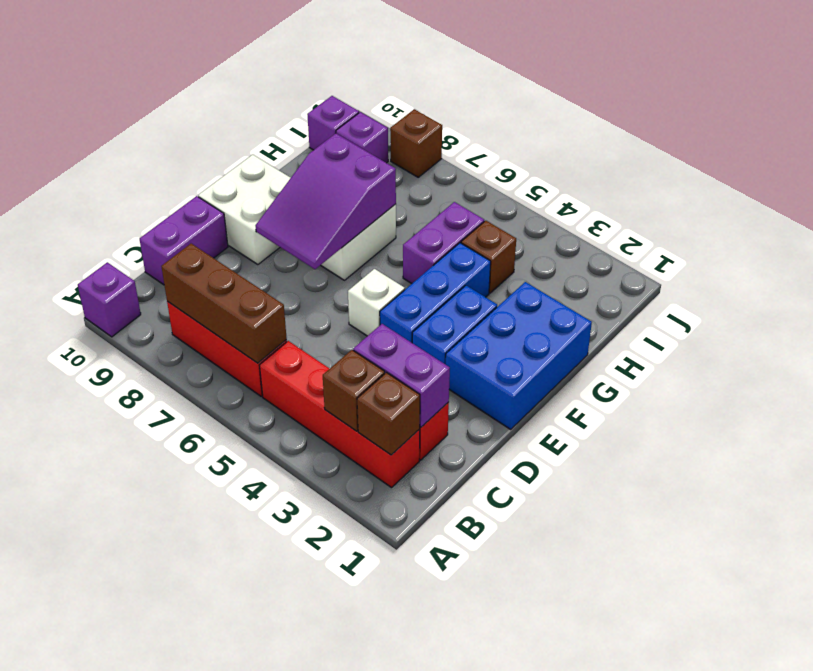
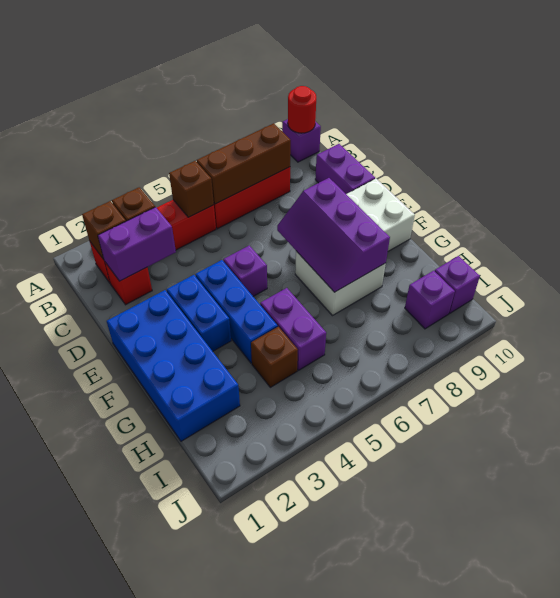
none -> red 1x1 round brick [288,86,316,133]
blue 2x3 brick [446,282,592,429] -> blue 2x4 brick [107,290,240,441]
white 1x1 brick [348,269,405,336] -> purple 1x1 brick [223,245,267,296]
purple 2x3 slope [256,133,396,269] -> purple 2x3 slope turned to [277,178,390,292]
brown 1x1 brick [390,109,442,177] -> brown 1x1 brick moved to [169,161,214,217]

